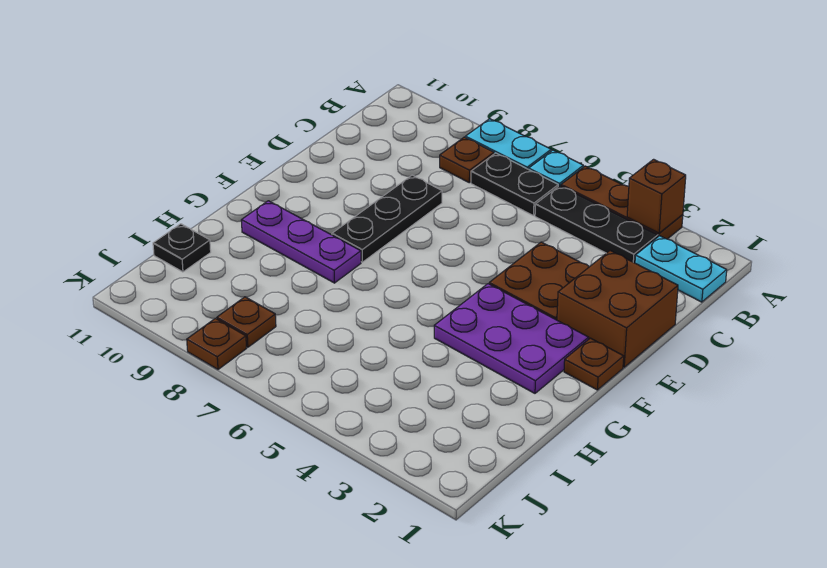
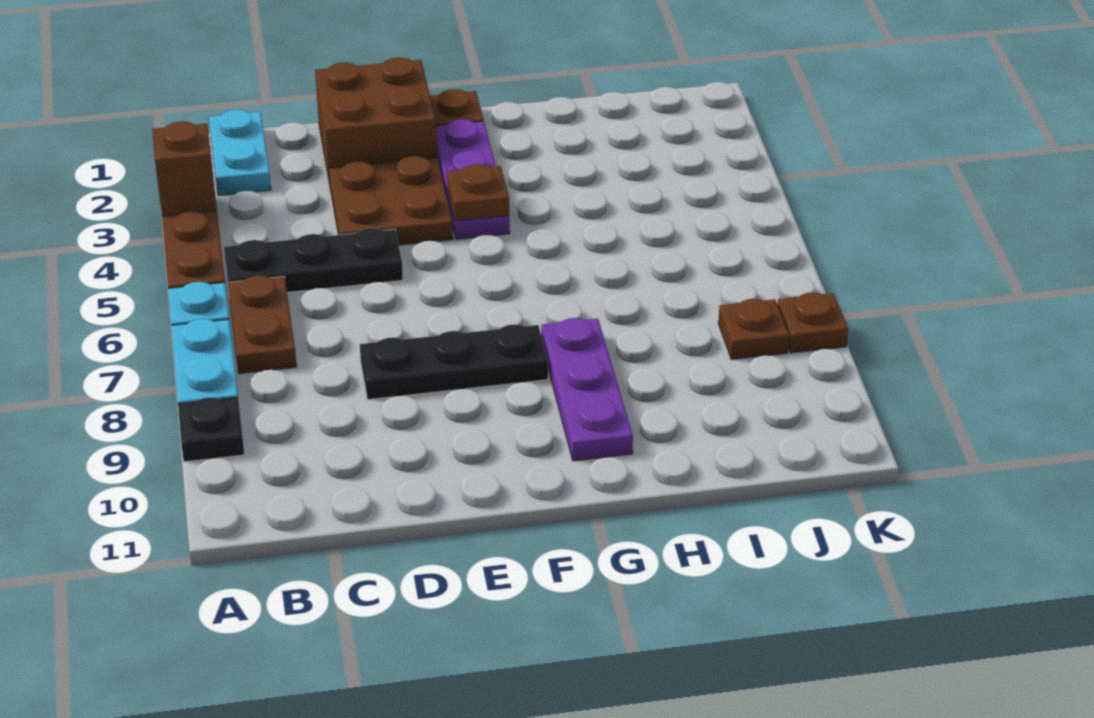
black 1x3 plate [535,186,658,263] -> black 1x3 plate turned to [224,228,403,293]
black 1x2 plate [471,153,558,216] -> brown 1x2 plate [228,276,297,374]
brown 1x1 plate [440,137,494,183] -> brown 1x1 plate moved to [447,164,509,221]
purple 2x3 plate [434,284,589,393] -> purple 1x3 plate [436,119,510,239]
black 1x1 plate [153,224,211,272] -> black 1x1 plate moved to [178,397,245,462]

